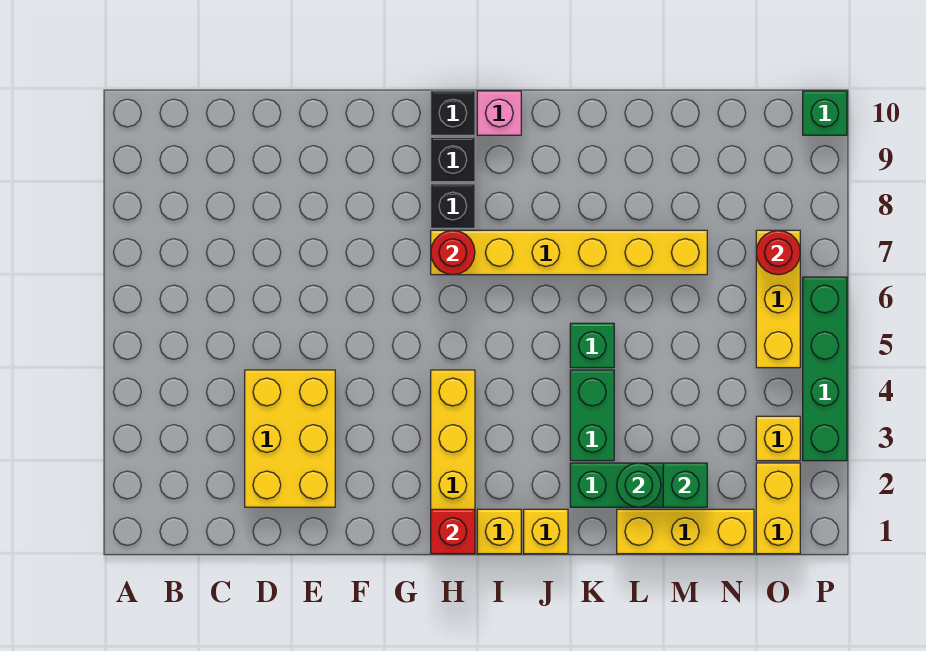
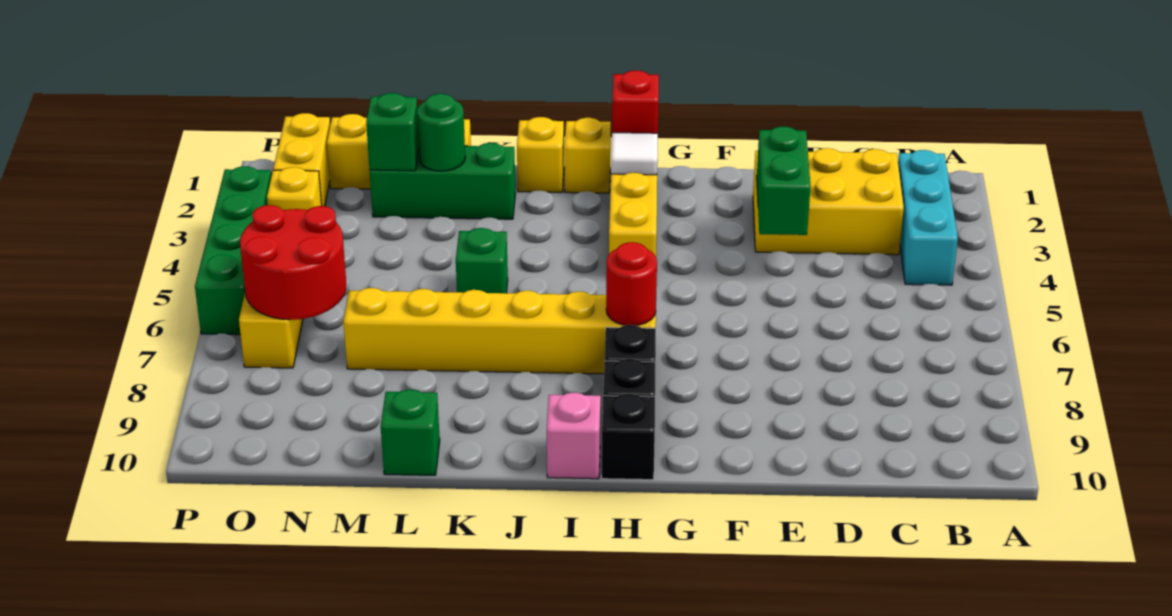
none -> cyan 1x3 brick [898,150,958,285]
yellow 2x3 brick [245,370,335,507] -> yellow 2x3 brick turned to [753,148,904,255]
none -> white 1x1 tile [611,133,658,175]
green 1x2 brick [570,370,614,461] -> green 1x2 brick moved to [757,126,811,235]
red 1x1 round brick [756,230,800,275] -> red 2x2 round brick [240,205,347,320]
green 1x1 brick [803,91,847,135] -> green 1x1 brick moved to [381,390,440,475]

